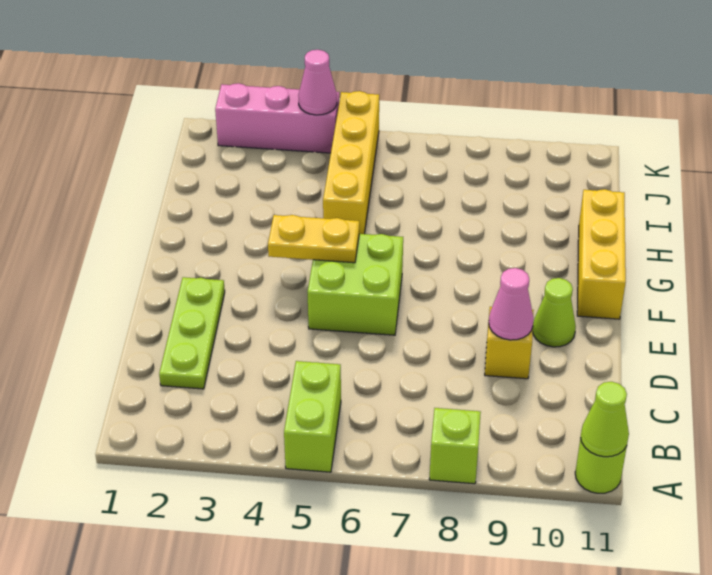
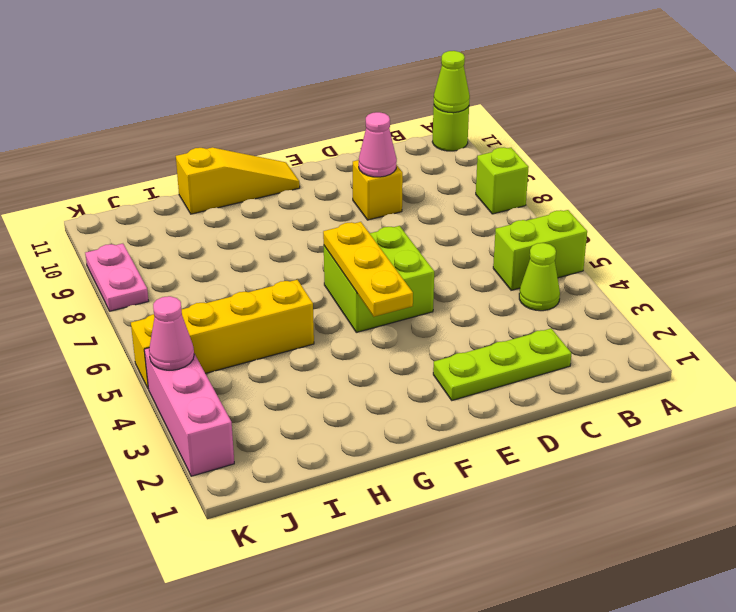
lime 1x1 cone [533,278,576,347] -> lime 1x1 cone moved to [519,243,560,311]
yellow 1x2 plate [268,215,359,263] -> yellow 1x3 plate [323,222,413,317]
yellow 1x3 brick [577,189,626,319] -> yellow 1x3 slope [176,148,300,214]
none -> pink 1x2 plate [85,244,149,311]

